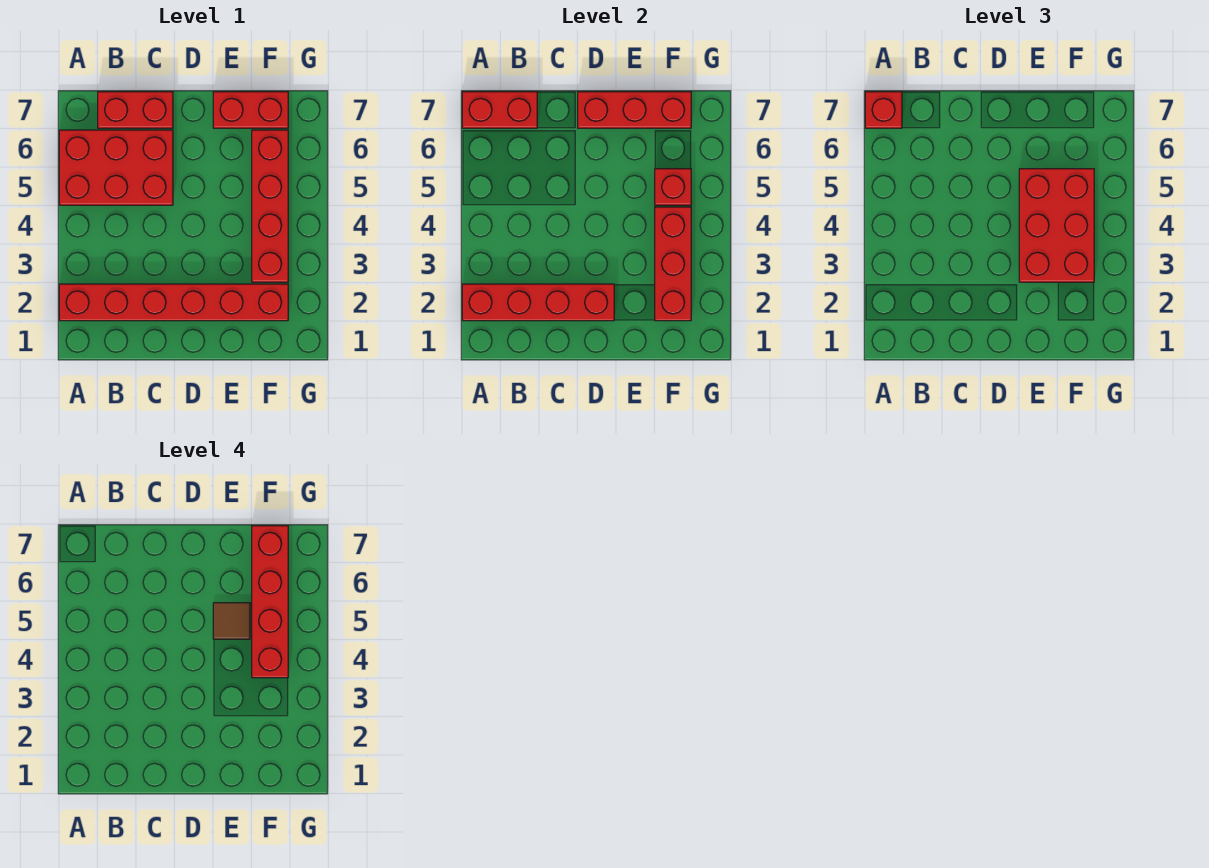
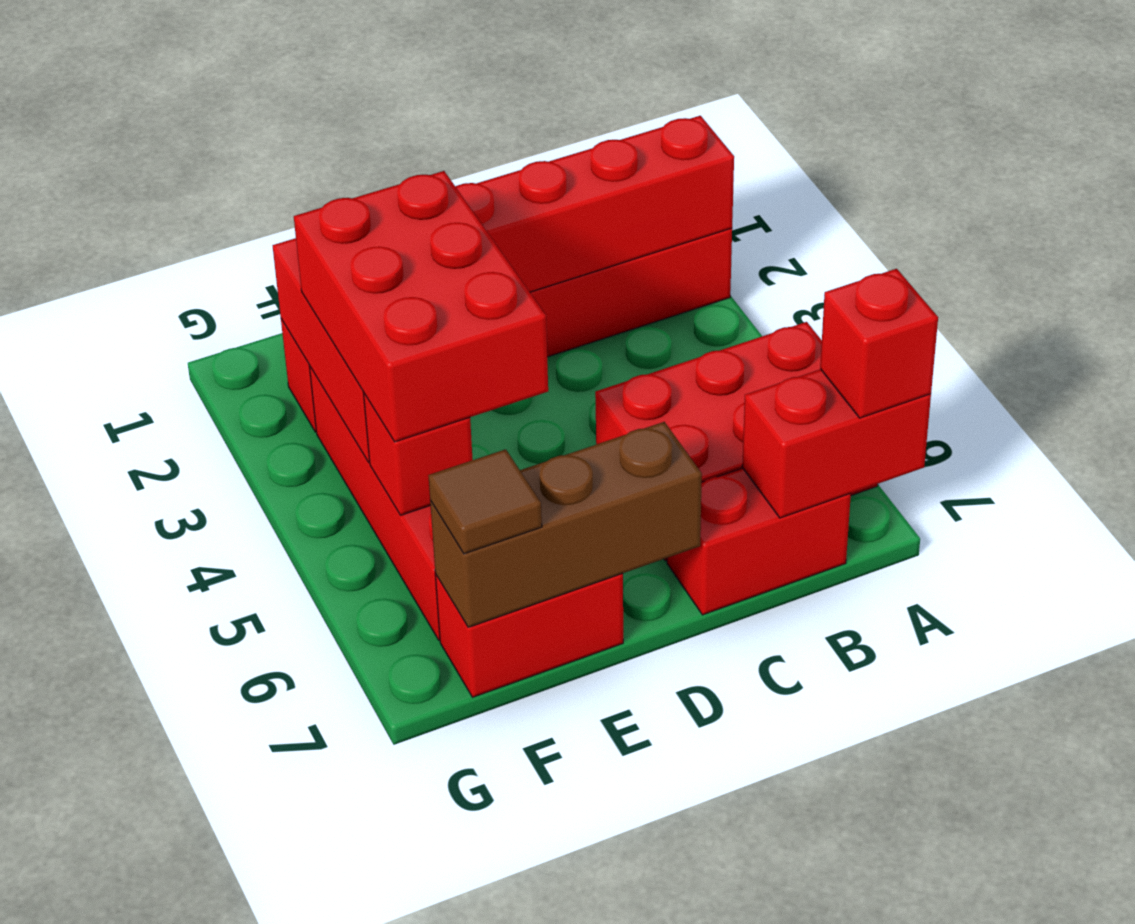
red 1x3 brick [578,92,691,128] -> brown 1x3 brick [430,422,702,627]
brown 1x1 tile [213,603,250,639] -> brown 1x1 tile moved to [428,449,542,554]
red 1x4 brick [252,526,288,678] -> none

